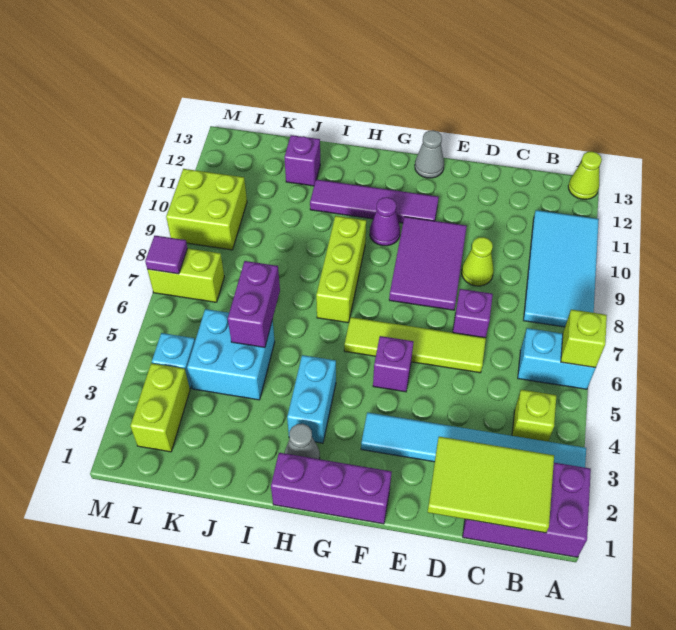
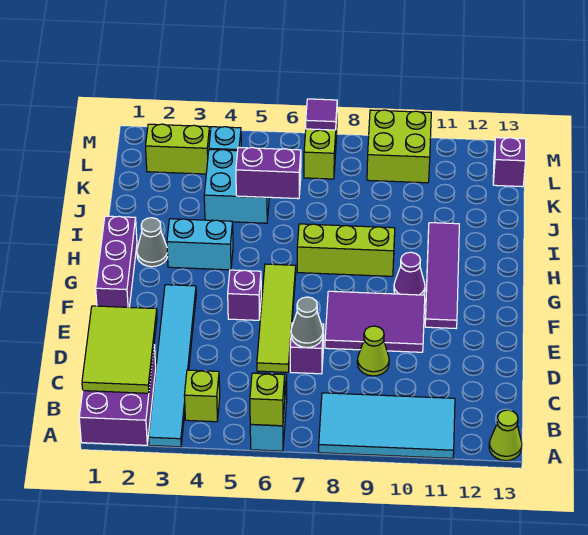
grey 1x1 cone [415,130,444,178] -> grey 1x1 cone moved to [291,297,323,348]
purple 1x1 brick [284,135,320,186] -> purple 1x1 brick moved to [493,138,526,187]

